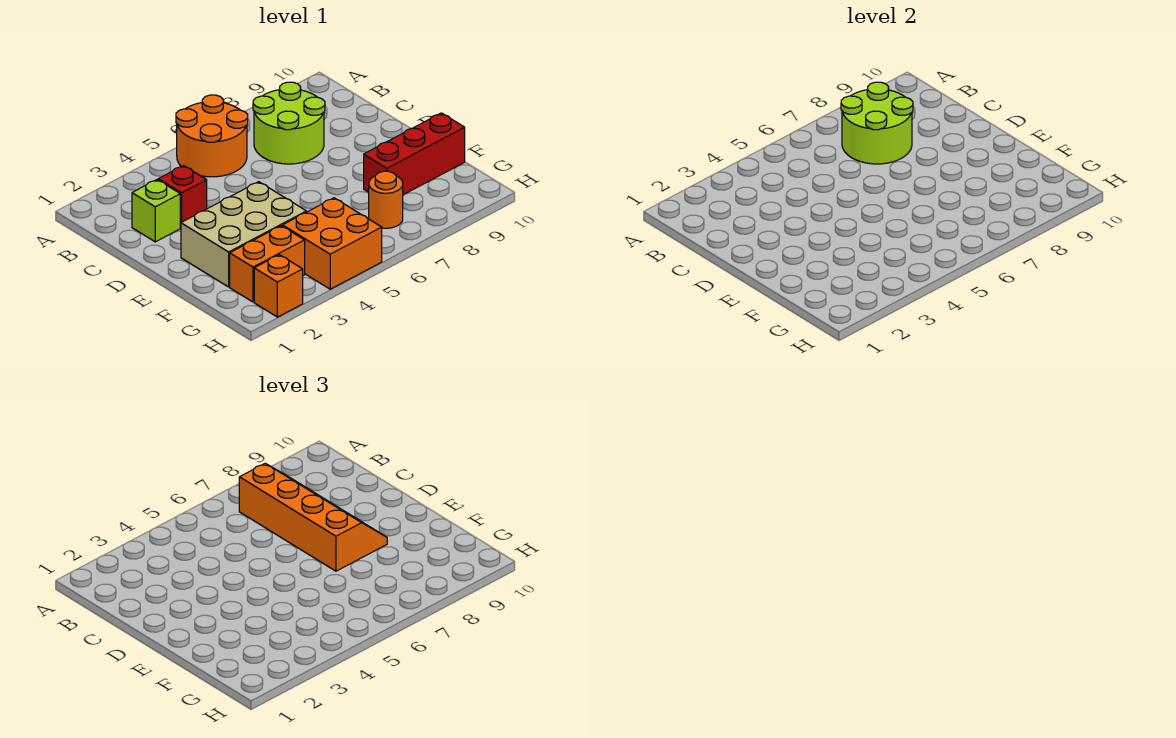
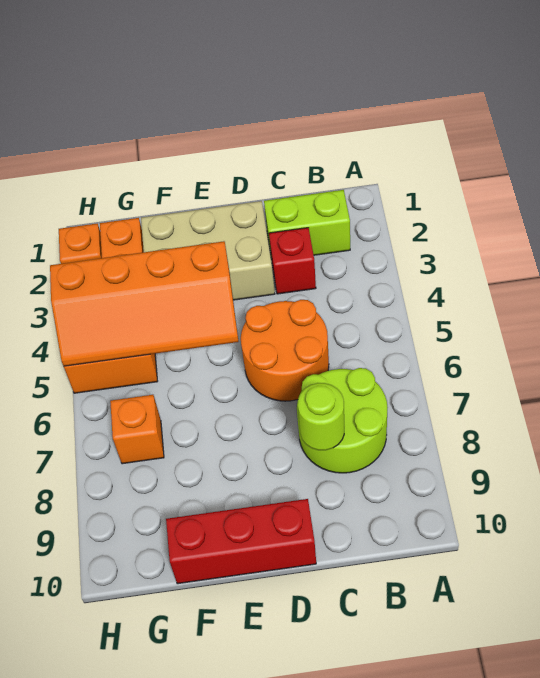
orange 2x2 round brick [176,95,248,177] -> orange 2x2 round brick moved to [241,300,329,401]
lime 2x2 round brick [841,82,913,164] -> lime 1x1 round brick [298,383,344,450]
orange 2x4 slope [239,463,387,571] -> orange 2x4 slope moved to [50,241,239,366]
lime 1x1 brick [132,180,180,242] -> lime 1x2 brick [264,190,350,255]
tan 2x3 brick [181,182,306,287] -> tan 2x3 brick turned to [141,201,275,300]
red 1x3 brick [364,113,465,195] -> red 1x3 brick turned to [166,499,316,584]
orange 1x1 round brick [369,171,403,228] -> orange 1x1 brick [110,395,164,464]

